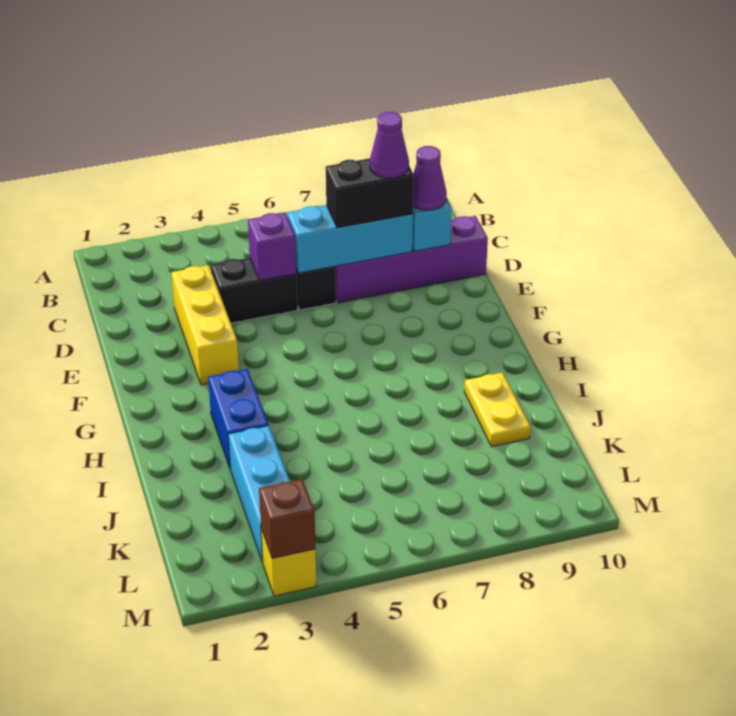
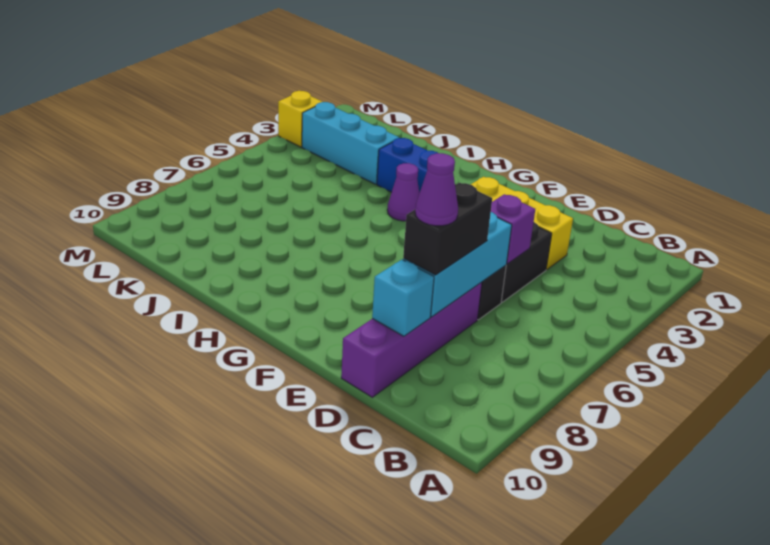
purple 1x1 cone [413,146,447,210] -> purple 1x1 cone moved to [387,163,420,221]
yellow 1x2 plate [464,373,531,447] -> none
brown 1x1 brick [259,479,316,558] -> none

